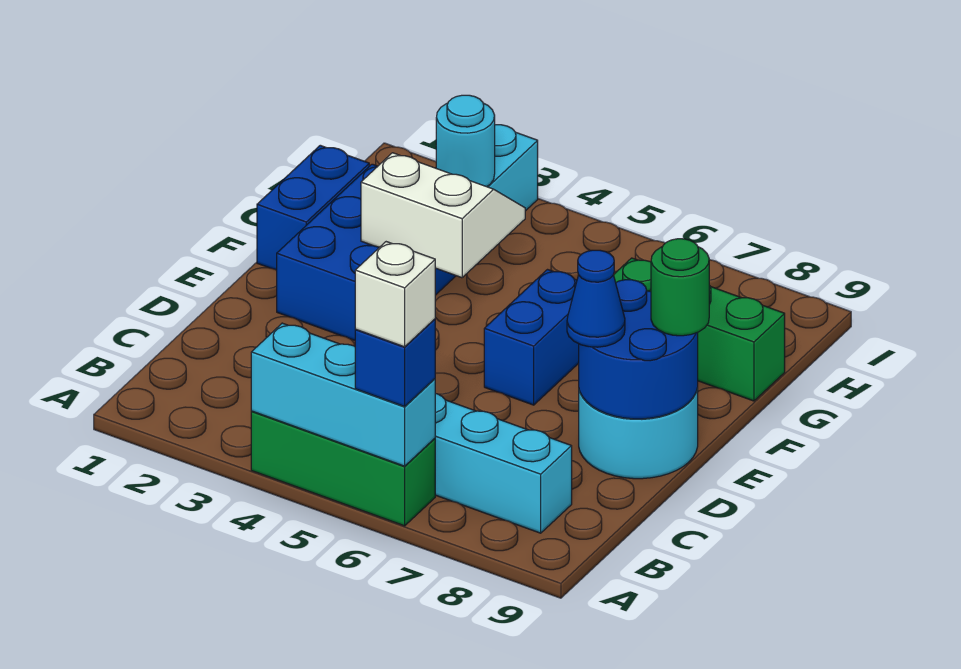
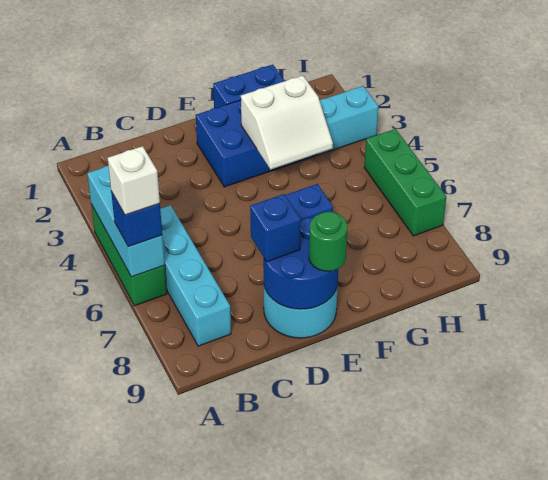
blue 1x1 cone [567,250,625,347] -> blue 1x1 brick [250,194,301,262]
white 2x2 slope [361,153,525,278] -> white 2x2 slope turned to [241,75,333,170]
green 1x3 brick [614,258,785,401] -> green 1x3 brick moved to [364,129,446,236]
cyan 1x1 round brick [436,95,495,187] -> none

